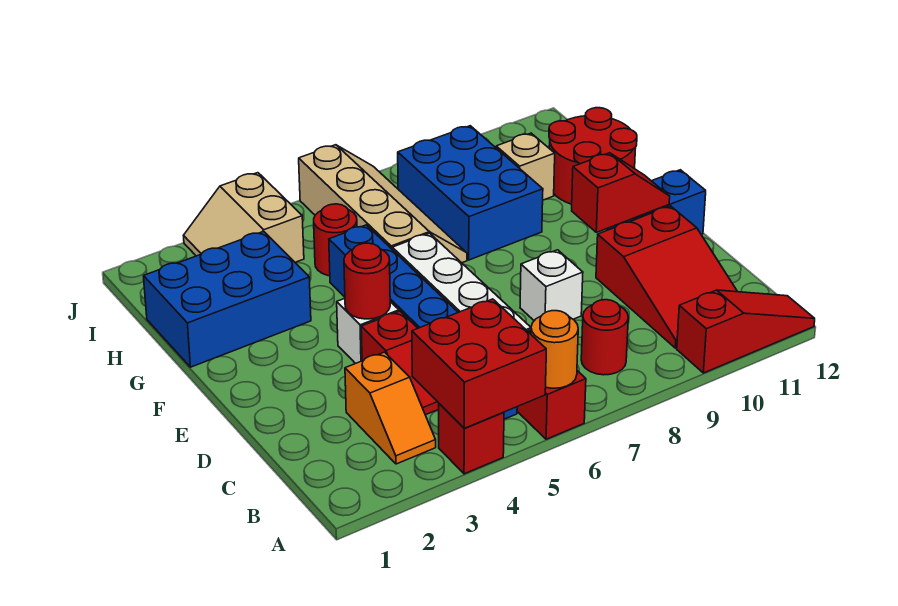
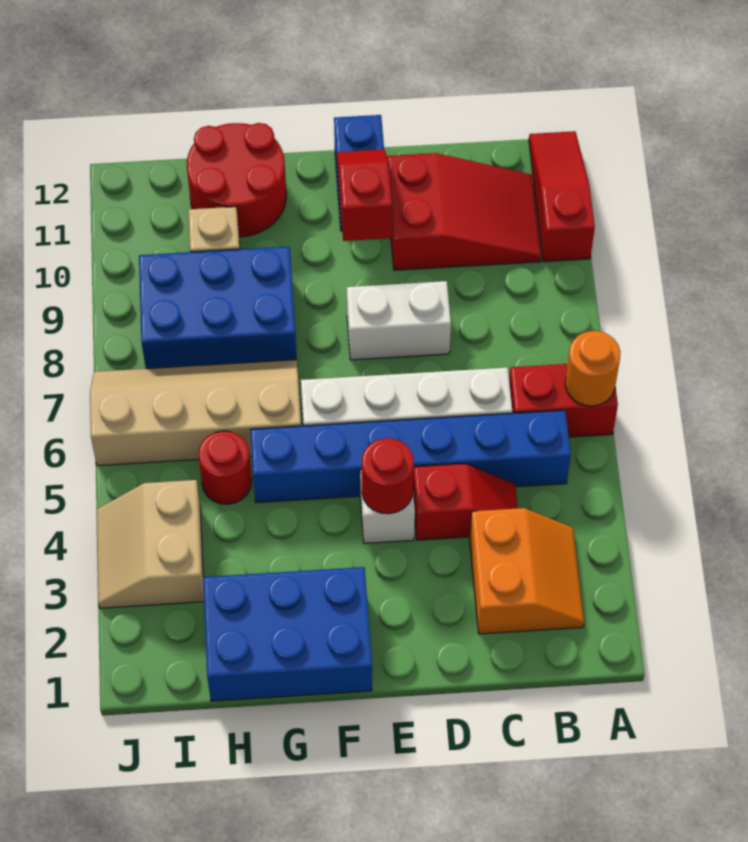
red 1x1 brick [439,404,504,474] -> none
red 2x2 brick [412,299,546,428] -> none
orange 1x2 slope [345,352,436,464] -> orange 2x2 slope [470,508,584,634]
red 1x1 round brick [581,300,628,375] -> none
white 1x1 brick [520,250,583,321] -> white 1x2 brick [347,281,451,360]
blue 2x3 brick [144,231,311,367] -> blue 2x3 brick turned to [203,567,372,701]
tan 2x2 slope [184,173,304,262] -> tan 2x2 slope turned to [97,480,204,608]

